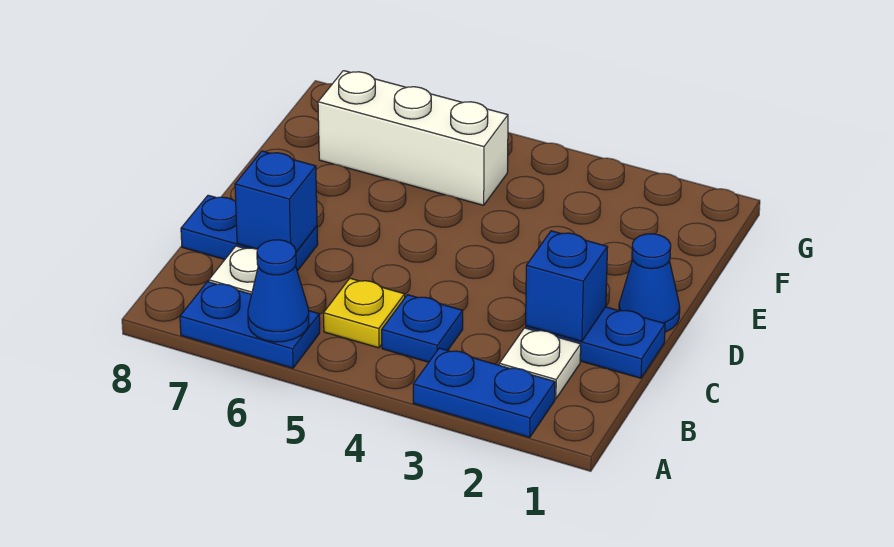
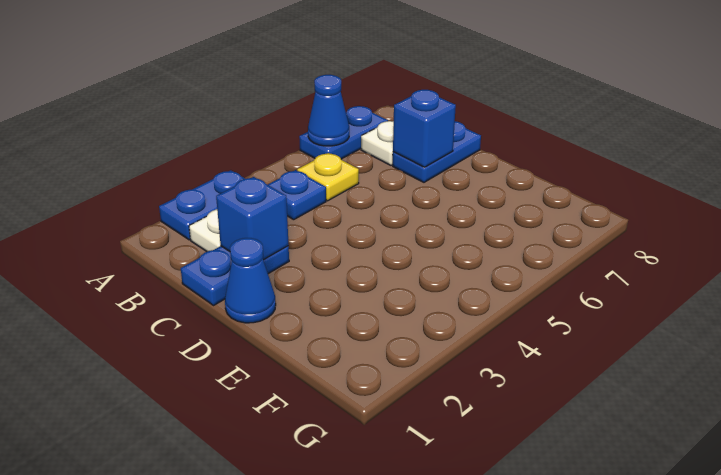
white 1x3 brick [318,71,508,205] -> none

